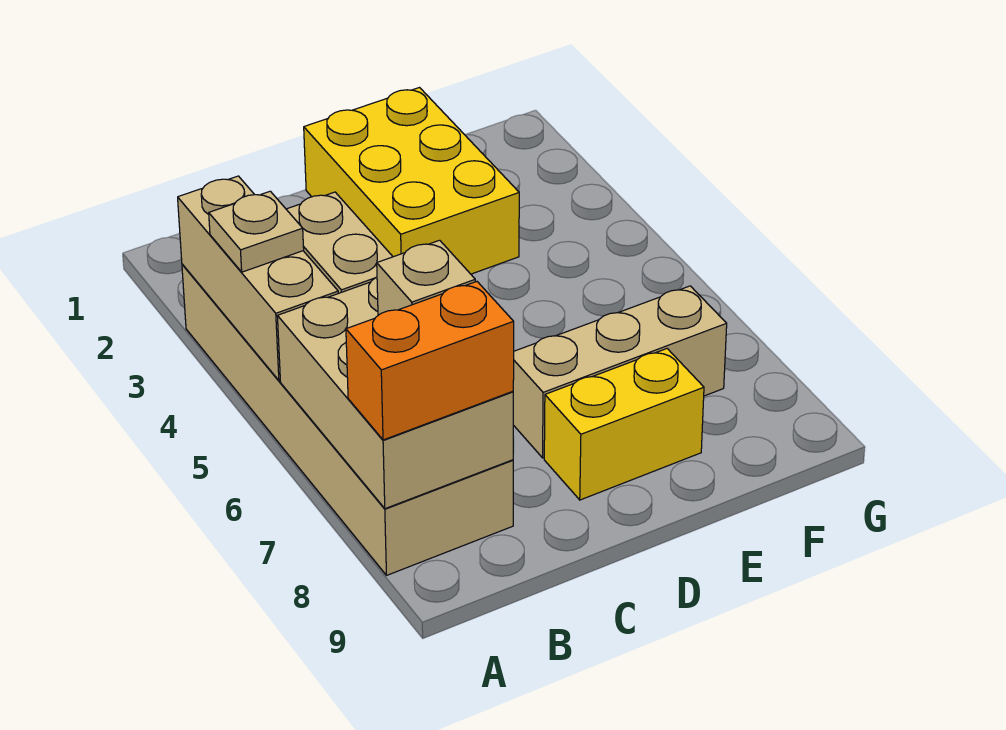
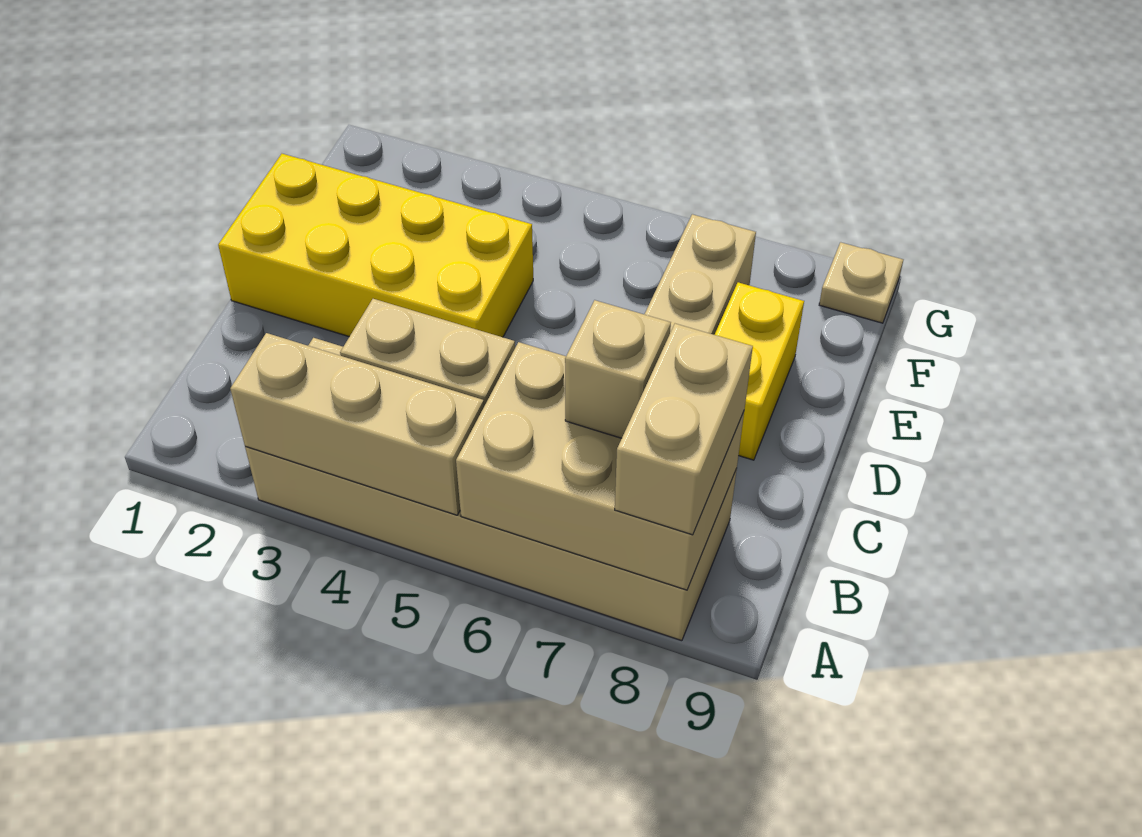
tan 1x1 plate [209,191,304,272] -> tan 1x1 plate moved to [819,242,903,323]
orange 1x2 brick [346,282,514,440] -> tan 1x2 brick [615,324,753,535]
yellow 2x3 brick [304,88,519,274] -> yellow 2x4 brick [218,154,533,337]

